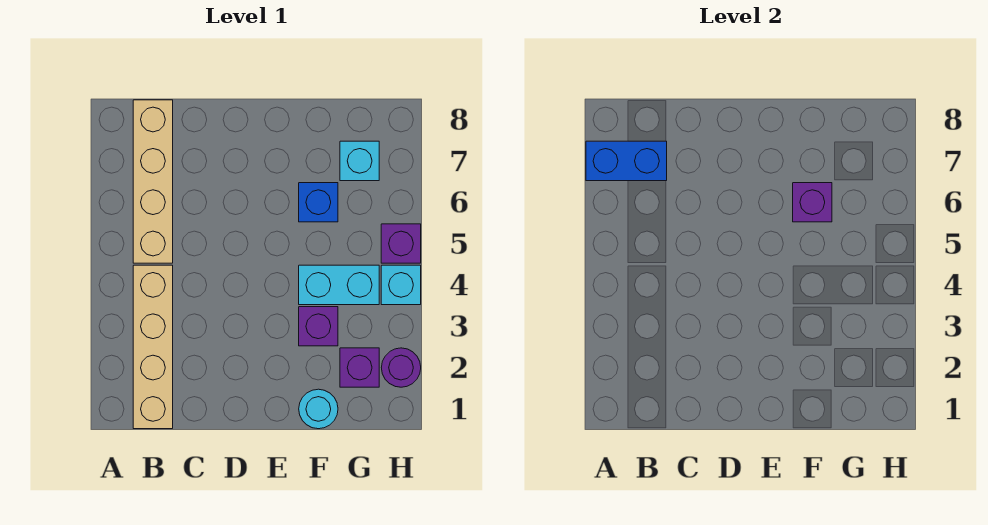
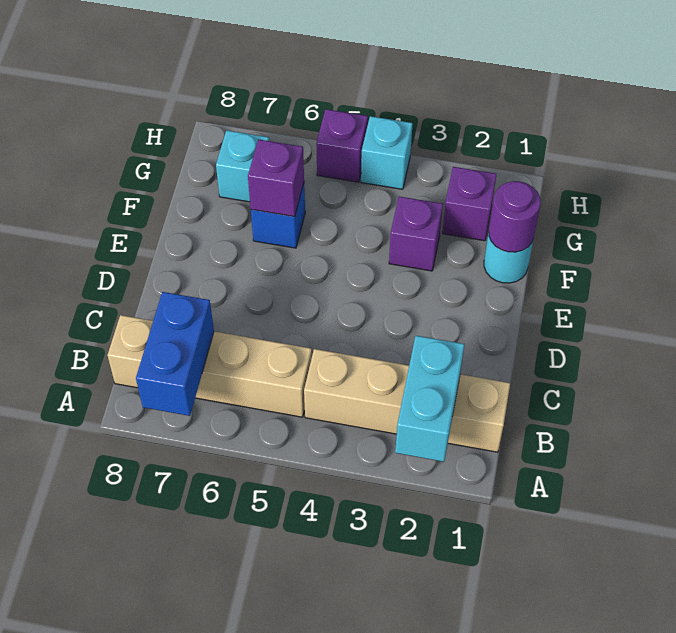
cyan 1x2 brick [299,265,379,305] -> cyan 1x2 brick moved to [395,336,464,462]
purple 1x1 round brick [381,348,421,387] -> purple 1x1 round brick moved to [489,181,541,252]

